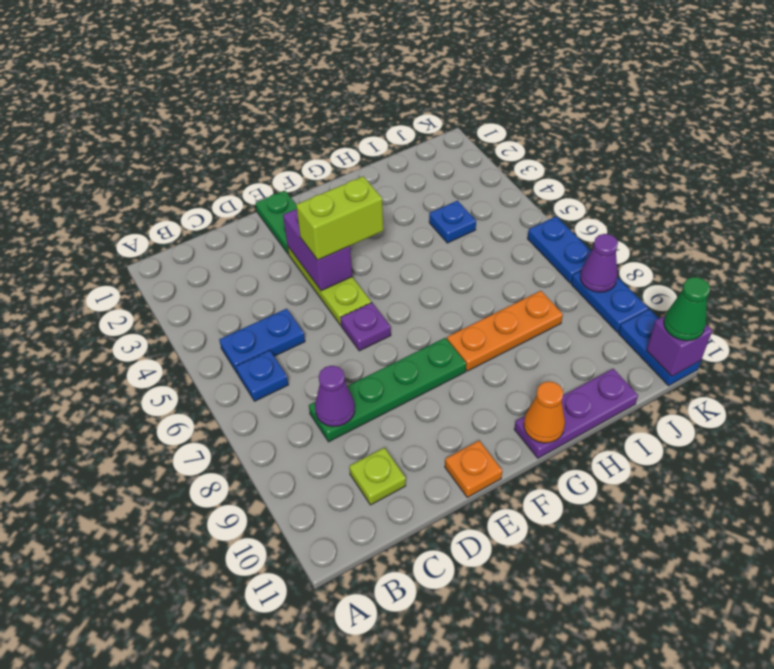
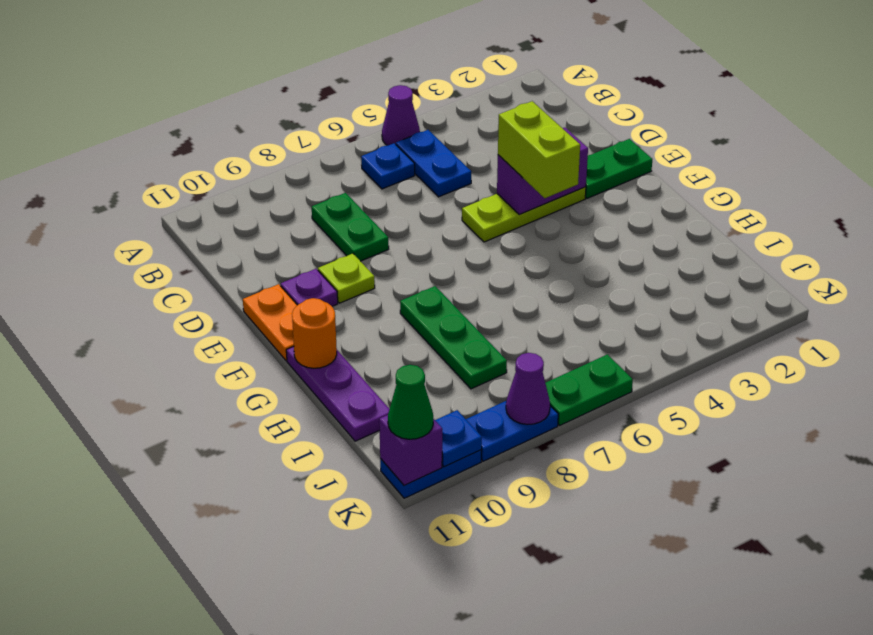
green 1x4 plate [309,338,466,442] -> green 1x2 plate [312,193,389,261]
purple 1x1 cone [315,366,355,427] -> purple 1x1 cone moved to [382,85,420,146]
lime 1x1 plate [349,448,406,505] -> lime 1x1 plate moved to [318,254,375,303]
purple 1x1 plate [340,303,391,351] -> purple 1x1 plate moved to [281,269,338,306]
orange 1x1 plate [445,441,502,497] -> orange 1x2 plate [243,284,297,361]
orange 1x3 plate [447,291,563,371] -> green 1x3 plate [400,286,507,389]
orange 1x1 cone [524,381,565,443] -> orange 1x1 round brick [292,298,337,368]
blue 1x1 plate [429,201,476,243] -> blue 1x1 plate moved to [435,410,482,467]
blue 1x2 plate [527,216,591,283] -> green 1x2 plate [545,354,633,425]

